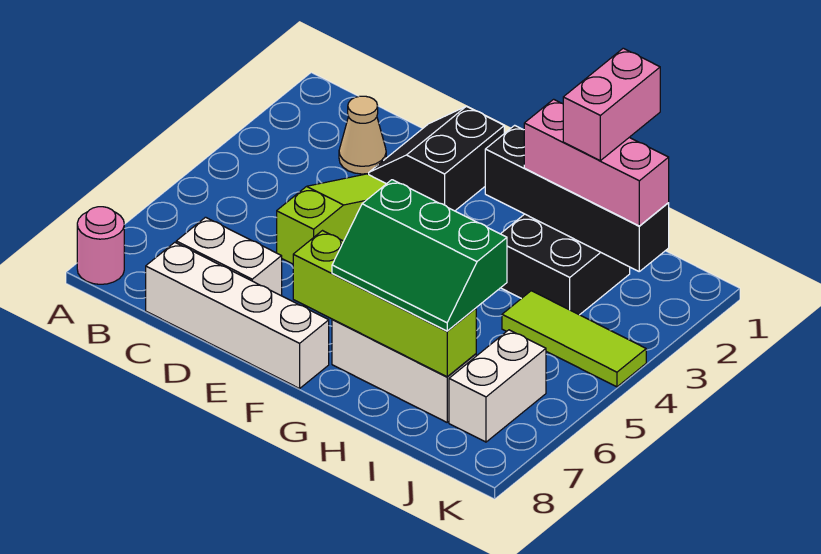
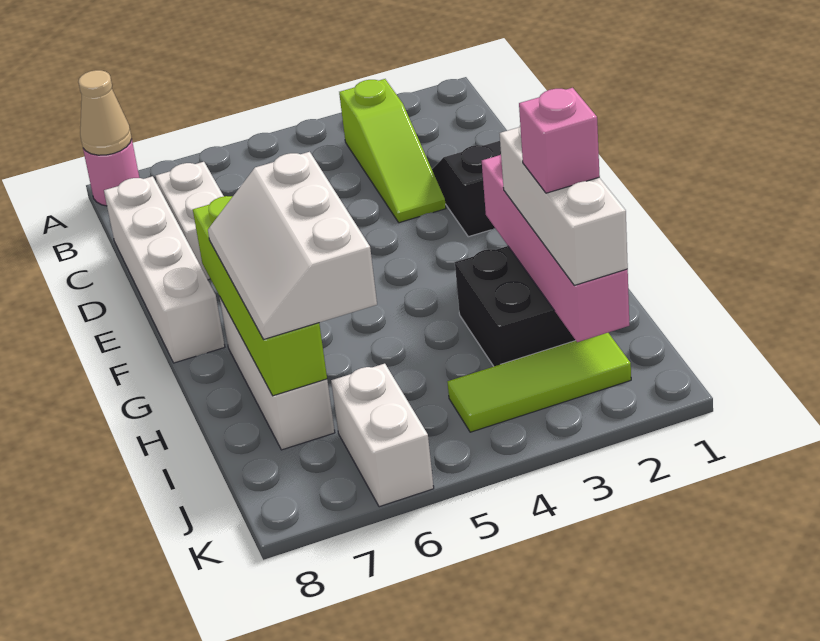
tan 1x1 cone [339,96,386,174] -> tan 1x1 cone moved to [78,70,132,155]
lime 1x3 slope [277,174,386,264] -> lime 1x3 slope turned to [339,79,446,223]
black 1x4 brick [485,125,669,271] -> pink 1x4 brick [482,155,629,342]
green 2x3 slope [332,180,507,331] -> white 2x3 slope [208,152,377,340]
pink 1x3 brick [524,99,669,226] -> white 1x3 brick [500,126,628,285]
pink 1x2 brick [563,48,660,161] -> pink 1x1 brick [519,88,600,193]
lime 1x3 tile [502,291,646,387] -> lime 1x3 tile turned to [447,333,631,432]
white 1x2 brick [449,330,546,442] -> white 1x2 brick turned to [331,364,434,507]

